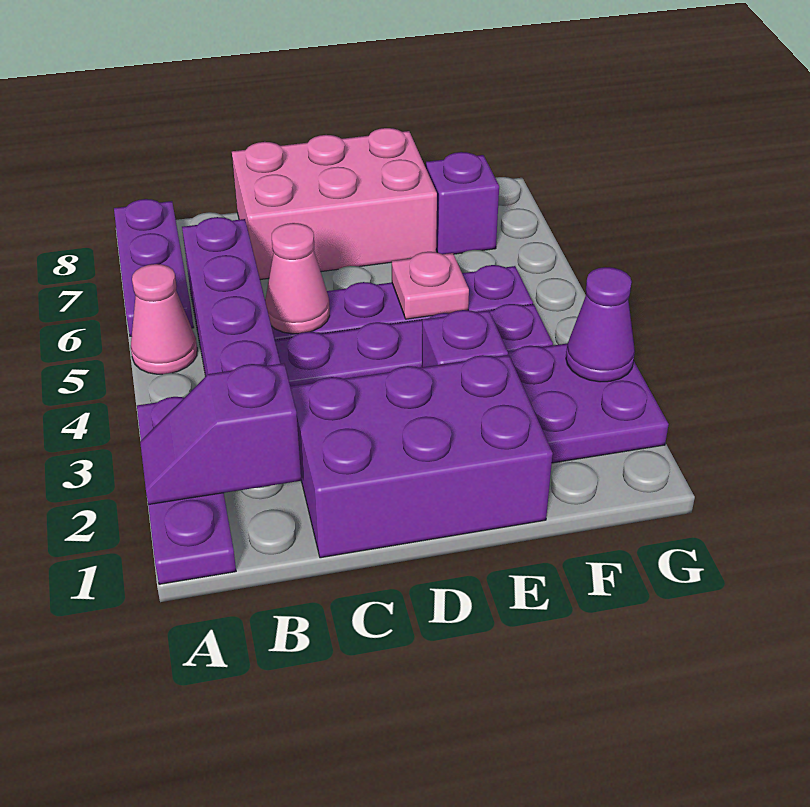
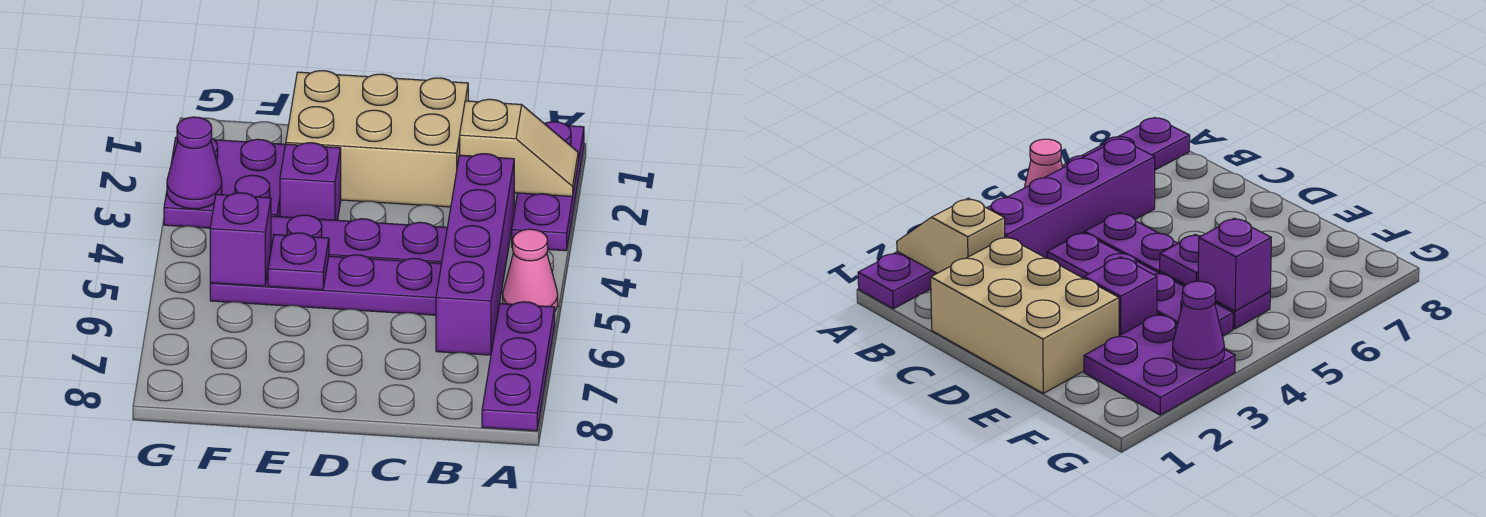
purple 1x2 slope [140,363,301,505] -> tan 1x2 slope [460,99,578,196]
purple 2x3 brick [290,355,553,558] -> tan 2x3 brick [286,71,468,207]
pink 1x1 cone [265,223,330,334] -> none
pink 2x3 brick [232,128,437,280] -> none
pink 1x1 plate [392,252,469,319] -> purple 1x1 plate [268,233,329,290]
purple 1x1 brick [426,152,499,254] -> purple 1x1 brick moved to [210,193,271,286]

